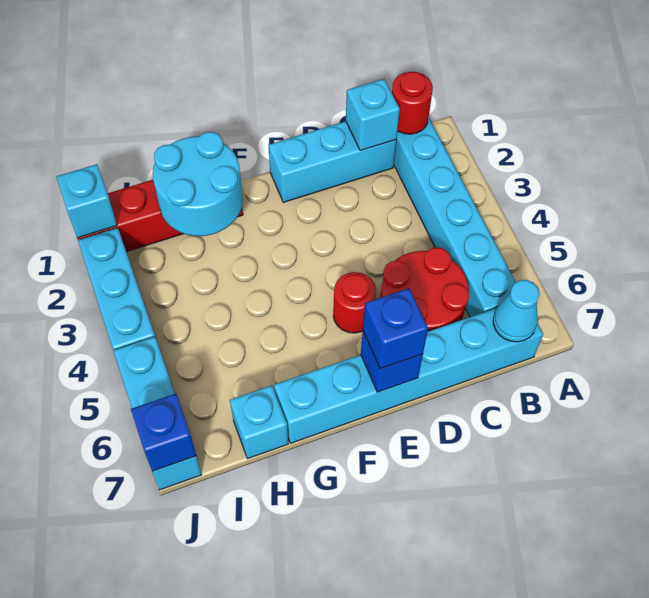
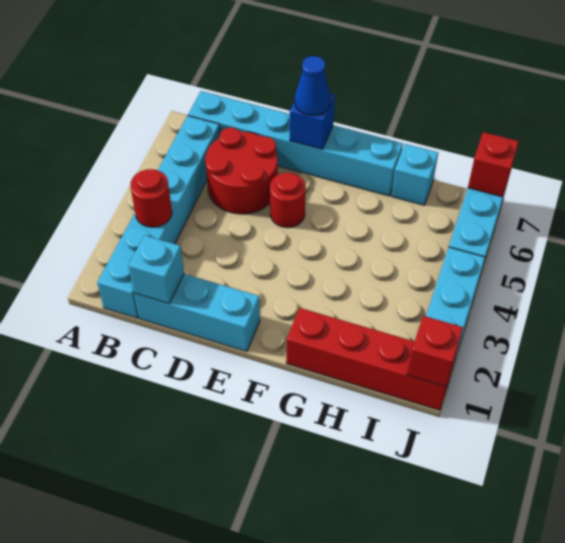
red 1x1 round brick [392,72,433,134] -> red 1x1 round brick moved to [130,169,172,227]
cyan 1x1 cone [493,280,540,342] -> none
blue 1x1 brick [363,288,428,369] -> blue 1x1 cone [295,56,331,116]
cyan 2x2 round brick [153,132,243,236] -> none
cyan 1x1 brick [56,164,117,238] -> red 1x1 brick [407,316,463,387]
blue 1x1 brick [131,394,196,471] -> red 1x1 brick [468,132,519,197]

